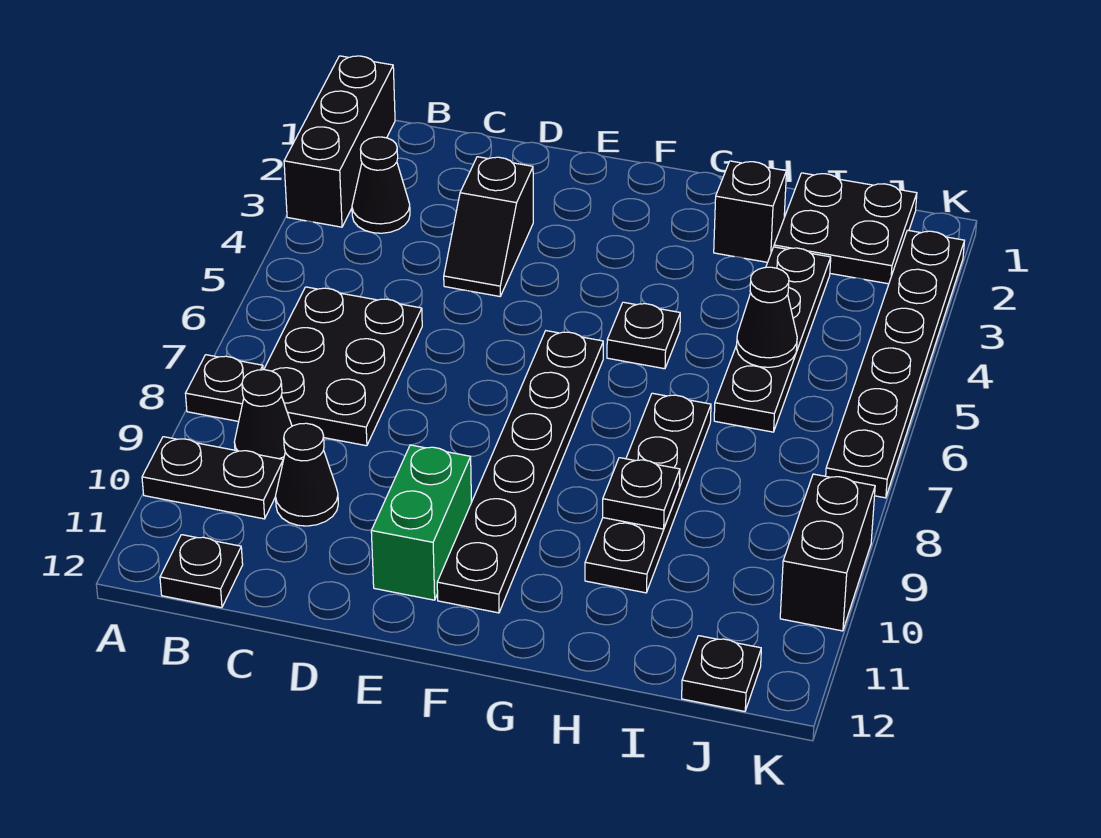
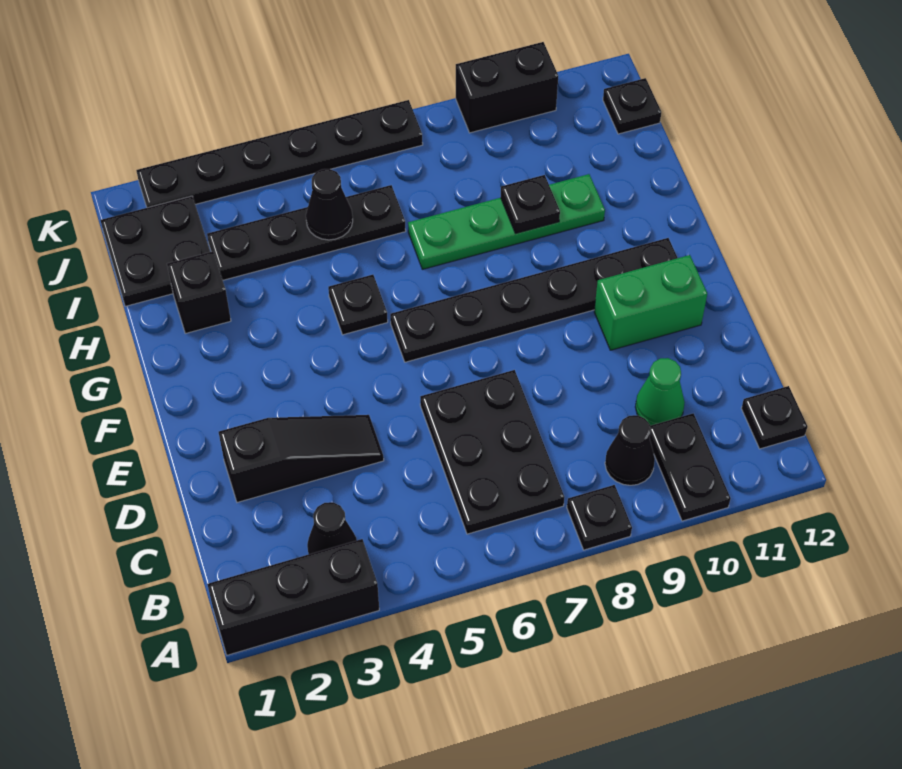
black 2x3 plate [264,287,422,446] -> black 2x3 plate turned to [420,370,564,534]
black 1x1 cone [275,423,338,526] -> green 1x1 cone [635,358,685,426]
black 1x2 slope [444,157,533,296] -> black 1x3 slope [219,415,384,502]
black 1x4 plate [585,393,711,593] -> green 1x4 plate [408,174,605,269]

